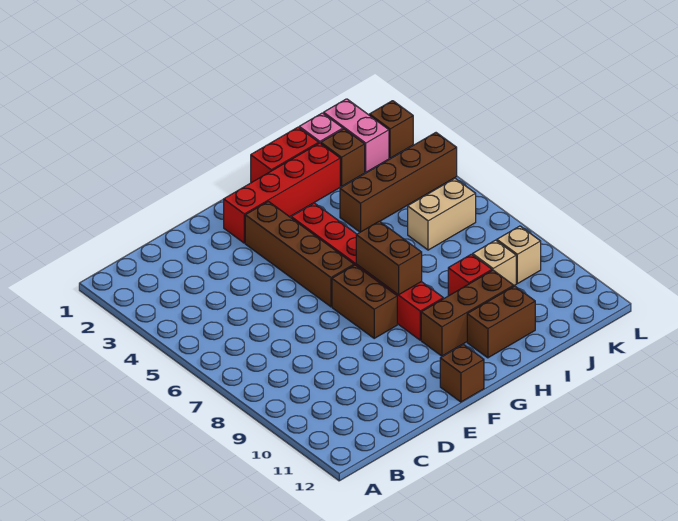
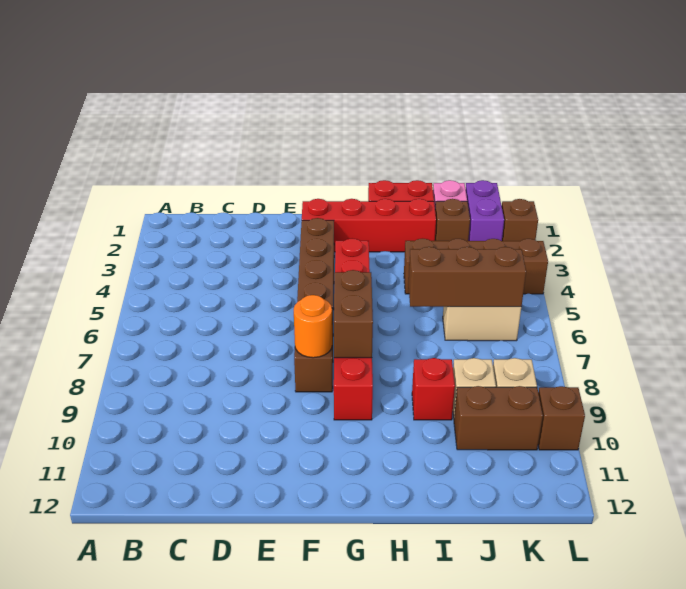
none -> orange 1x1 round brick [294,295,332,358]
brown 1x1 brick [440,344,484,402] -> brown 1x1 brick moved to [538,386,585,450]
brown 1x3 brick [421,270,514,356] -> brown 1x3 brick moved to [409,247,526,307]
brown 1x2 brick [467,286,535,358] -> brown 1x2 brick moved to [454,386,543,450]
pink 1x2 brick [324,99,389,172] -> purple 1x2 brick [466,180,504,241]

